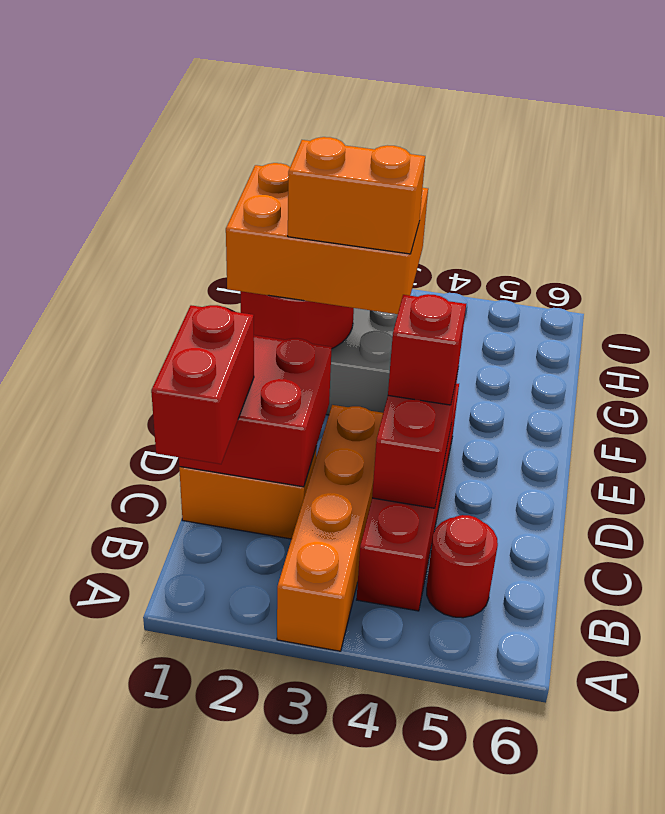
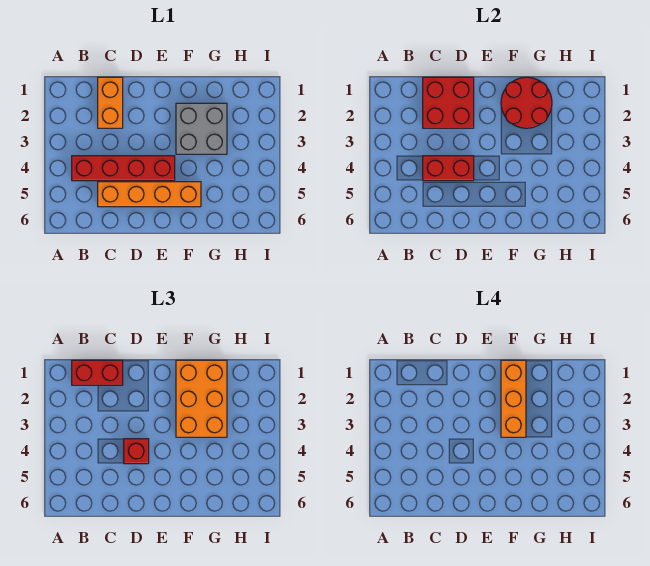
orange 1x4 brick [277,405,383,651] -> orange 1x4 brick moved to [98,182,201,207]
red 1x1 round brick [427,515,498,618] -> none
orange 1x2 brick [288,137,425,254] -> orange 1x3 brick [501,360,526,437]

